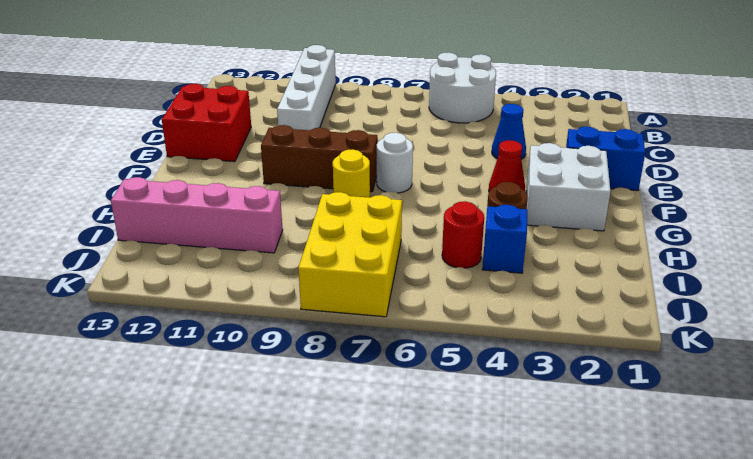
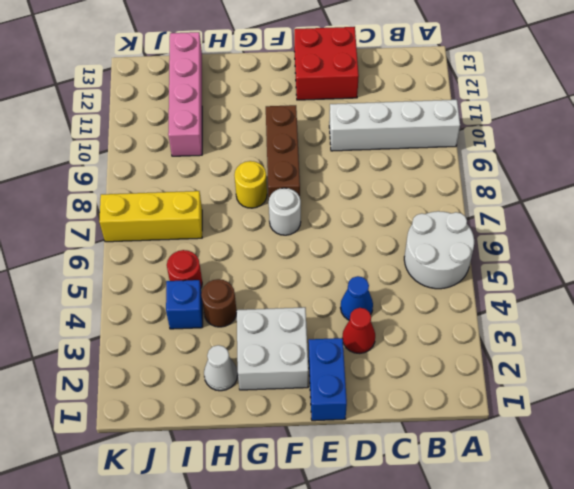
red 1x1 cone [489,140,525,191] -> red 1x1 cone moved to [342,308,375,354]
none -> white 1x1 cone [204,345,238,391]
yellow 2x3 brick [298,192,402,317] -> yellow 1x3 brick [99,191,202,242]

